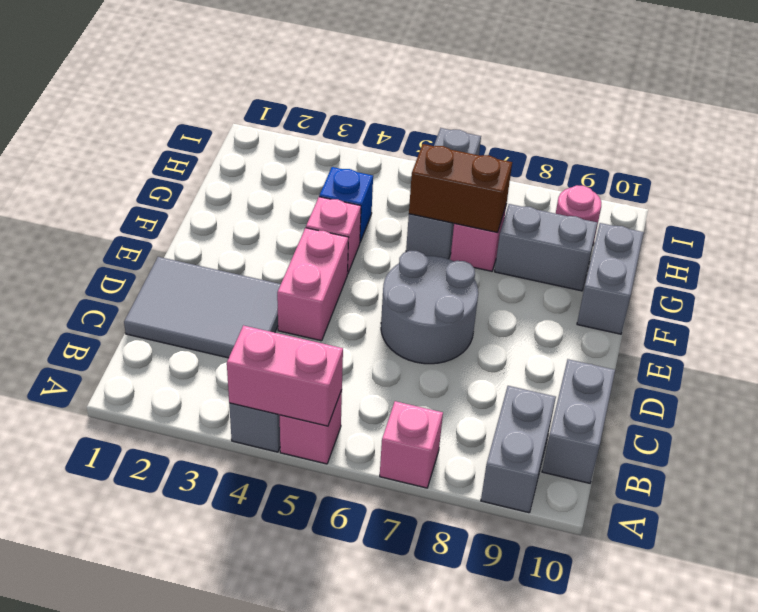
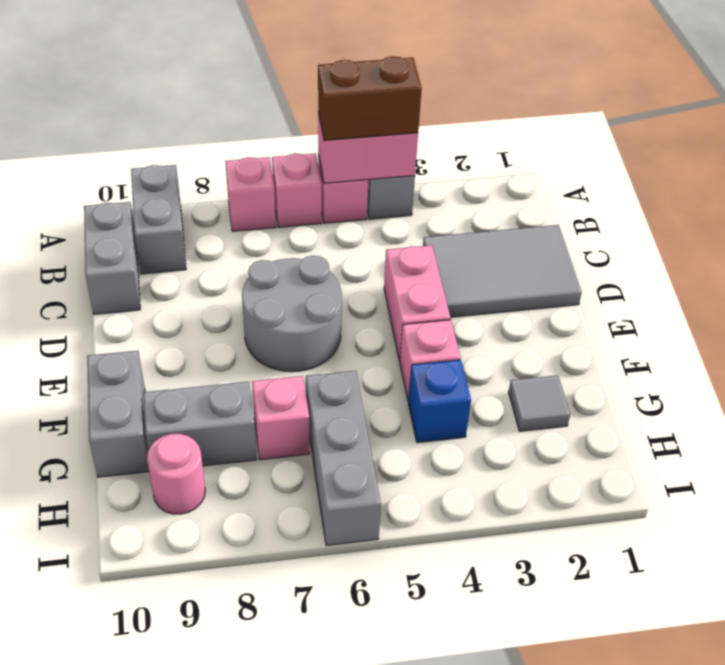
none -> pink 1x1 brick [272,153,322,227]
none -> grey 1x1 tile [509,375,570,431]
brown 1x2 brick [409,144,512,233] -> brown 1x2 brick moved to [318,56,422,140]

